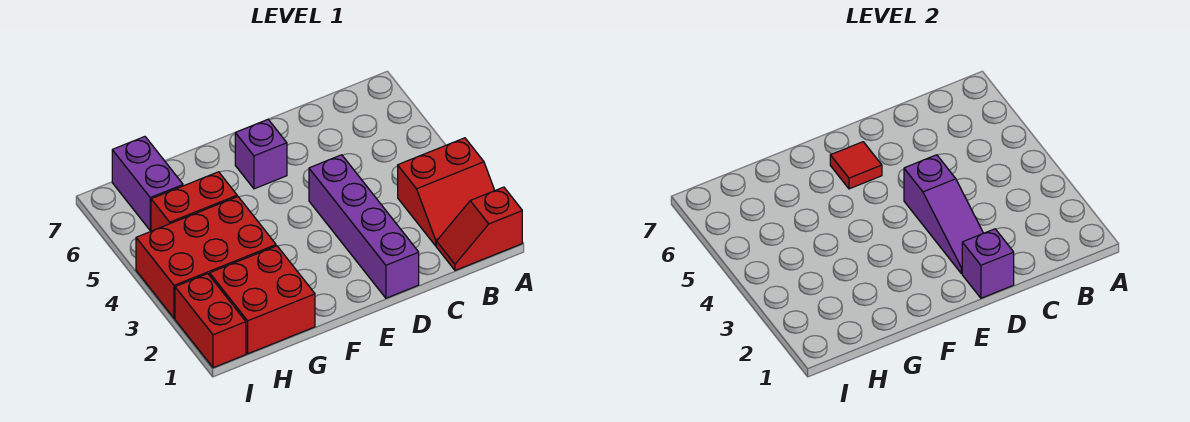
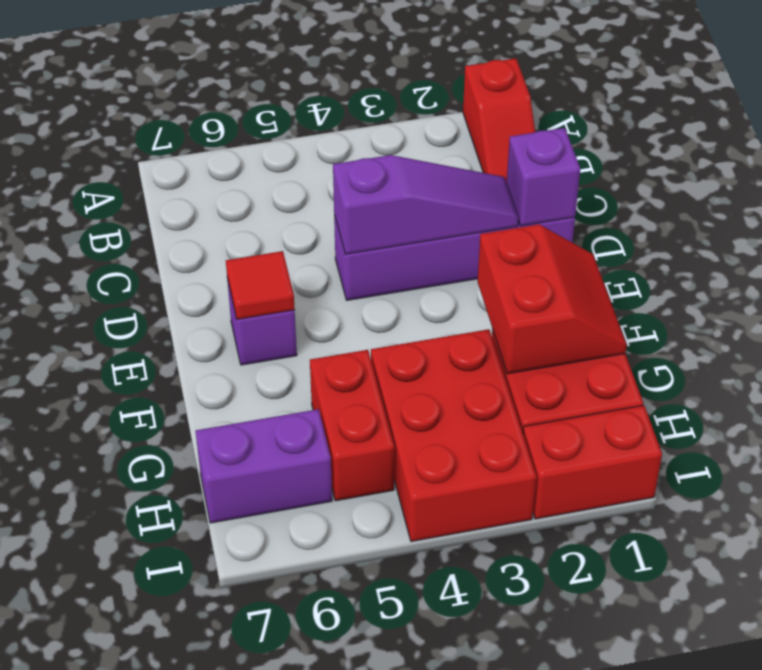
red 2x2 slope [398,138,495,246] -> red 2x2 slope moved to [478,224,627,374]

